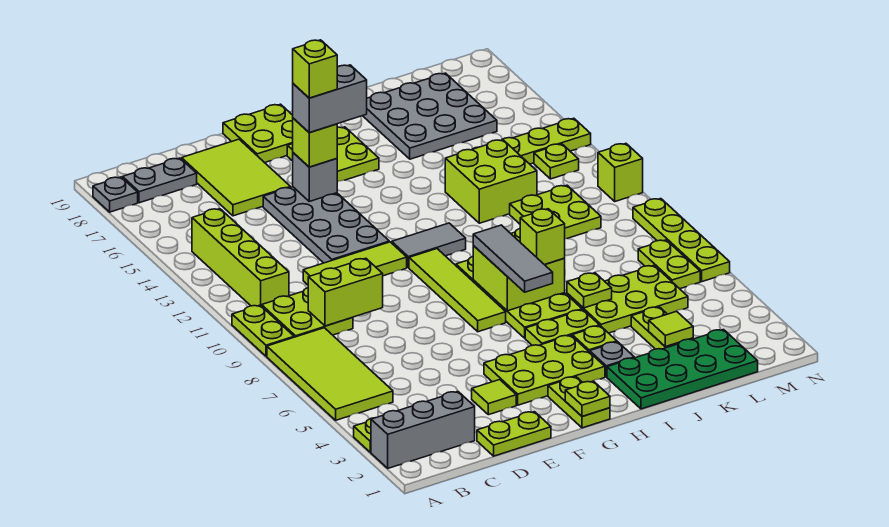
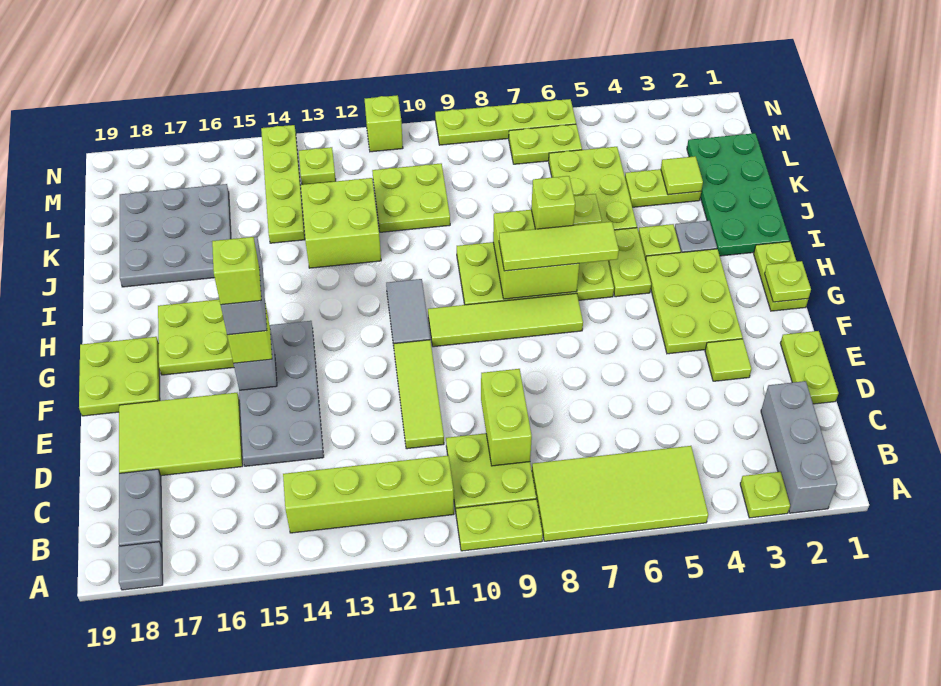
grey 2x4 plate [263,187,389,263] -> grey 2x4 plate turned to [239,321,324,466]
lime 1x2 plate [548,377,610,428] -> lime 1x2 plate turned to [754,241,808,311]
grey 1x3 tile [473,225,553,292] -> lime 1x3 tile [499,222,619,271]

